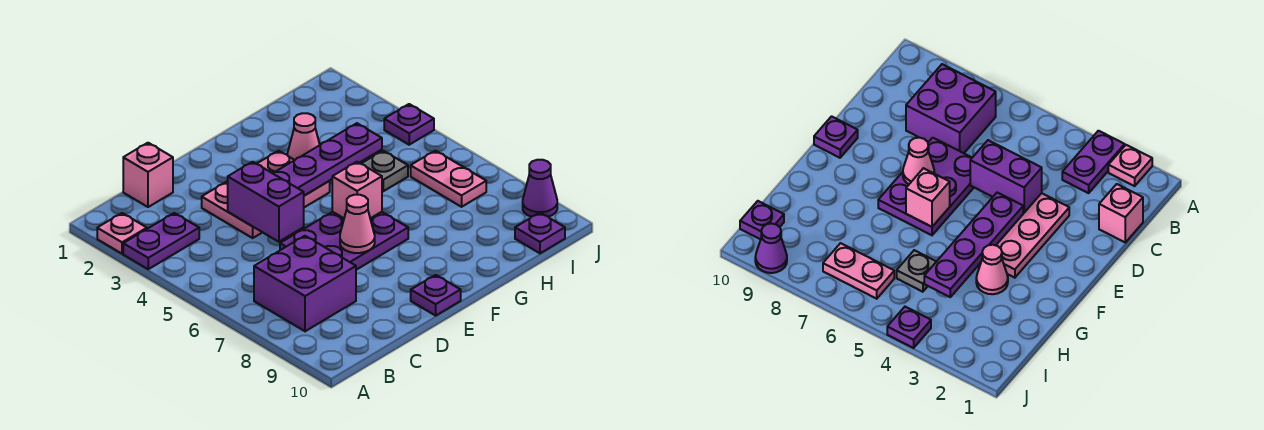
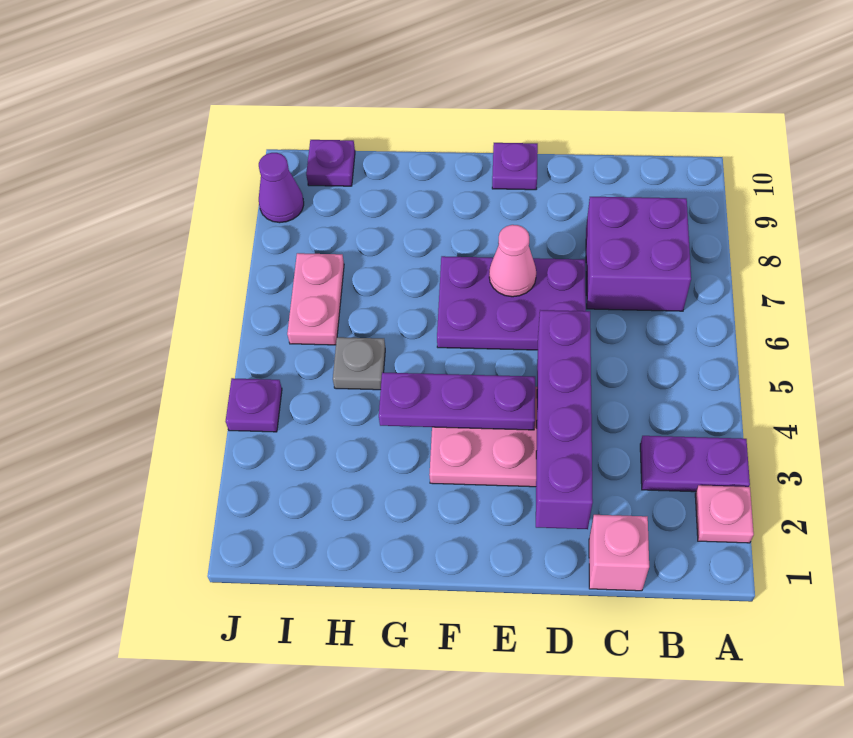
purple 1x2 brick [228,162,304,242] -> purple 1x4 brick [536,310,593,529]
purple 1x4 plate [273,123,382,196] -> purple 1x3 plate [379,372,535,430]
pink 1x1 brick [332,162,382,218] -> none
pink 1x1 cone [287,113,320,160] -> none

